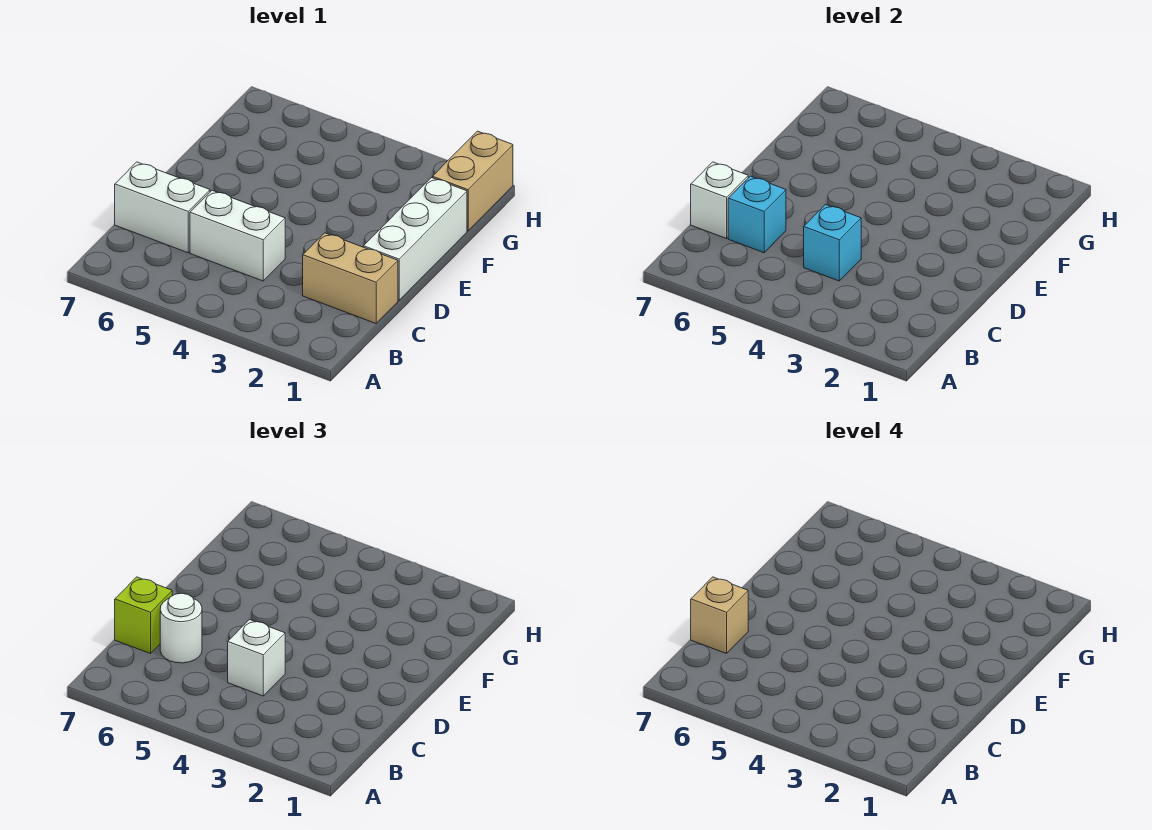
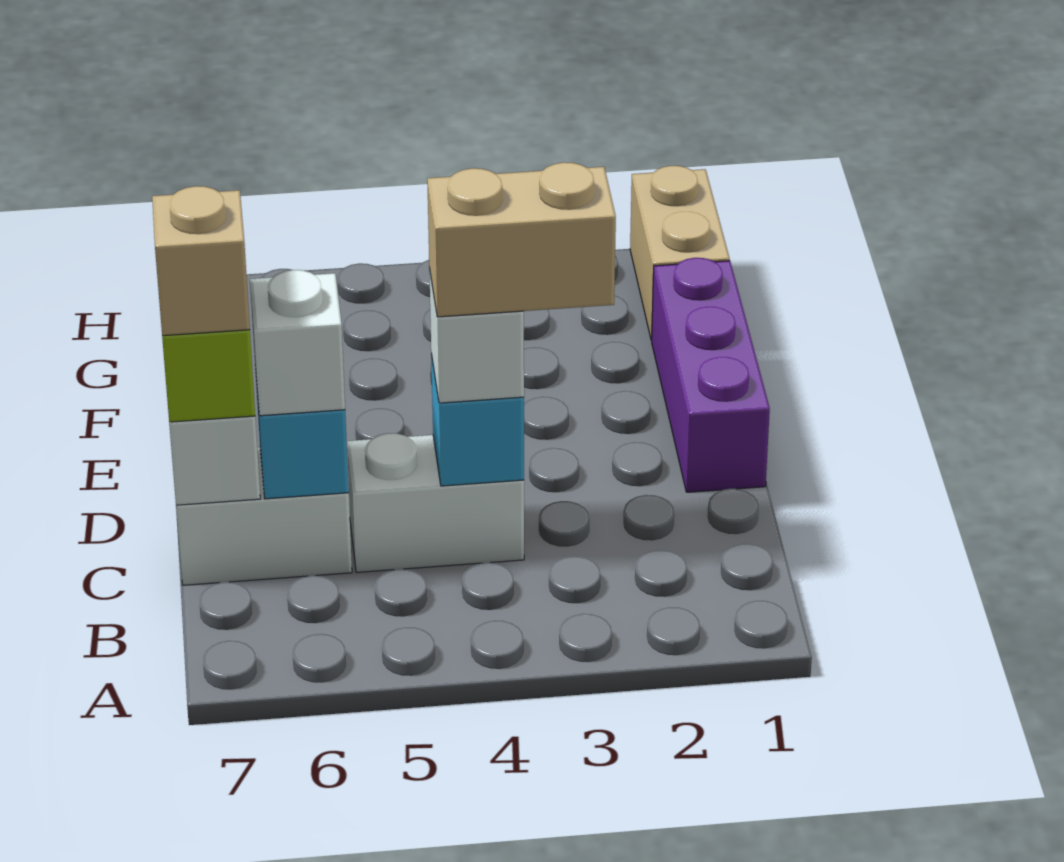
tan 1x2 brick [303,233,398,323] -> tan 1x2 brick moved to [427,162,616,317]
white 1x1 round brick [160,593,202,663] -> white 1x1 brick [250,270,345,416]
white 1x3 brick [363,178,467,300] -> purple 1x3 brick [652,258,770,492]

